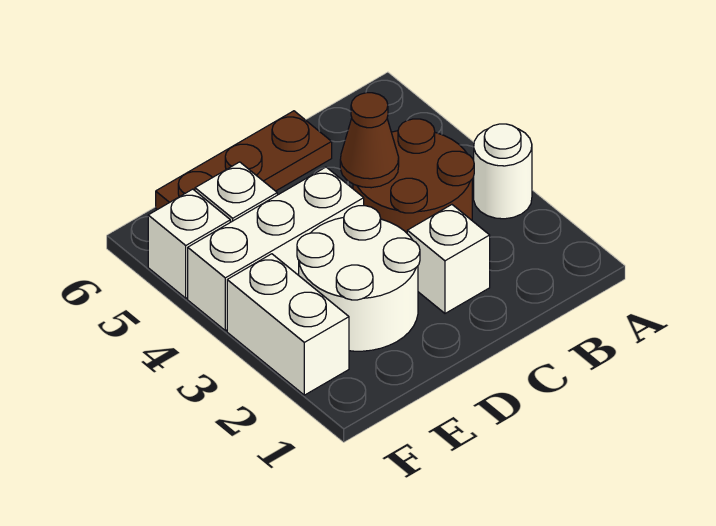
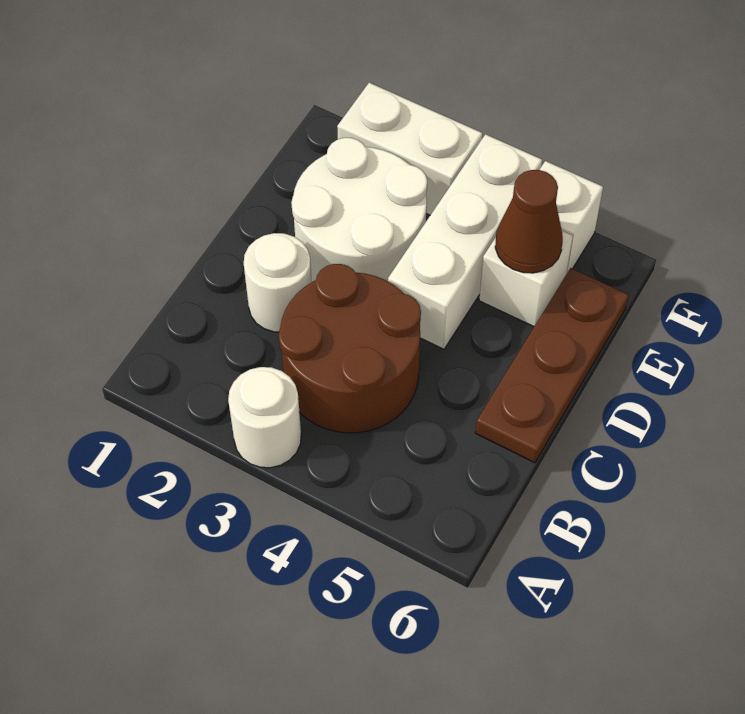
white 1x1 brick [407,205,490,313] -> white 1x1 round brick [244,233,312,332]
brown 1x1 cone [340,93,399,188] -> brown 1x1 cone moved to [495,170,563,273]

